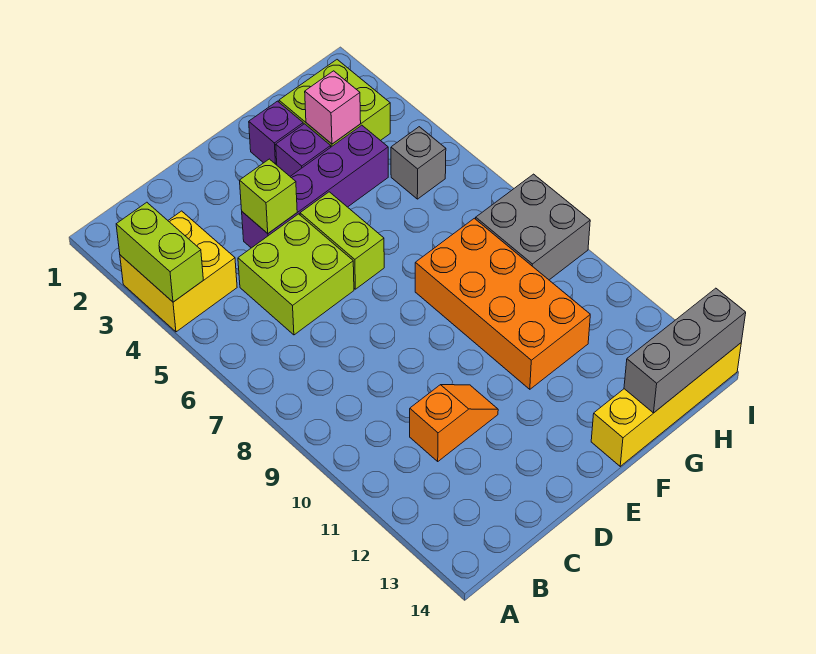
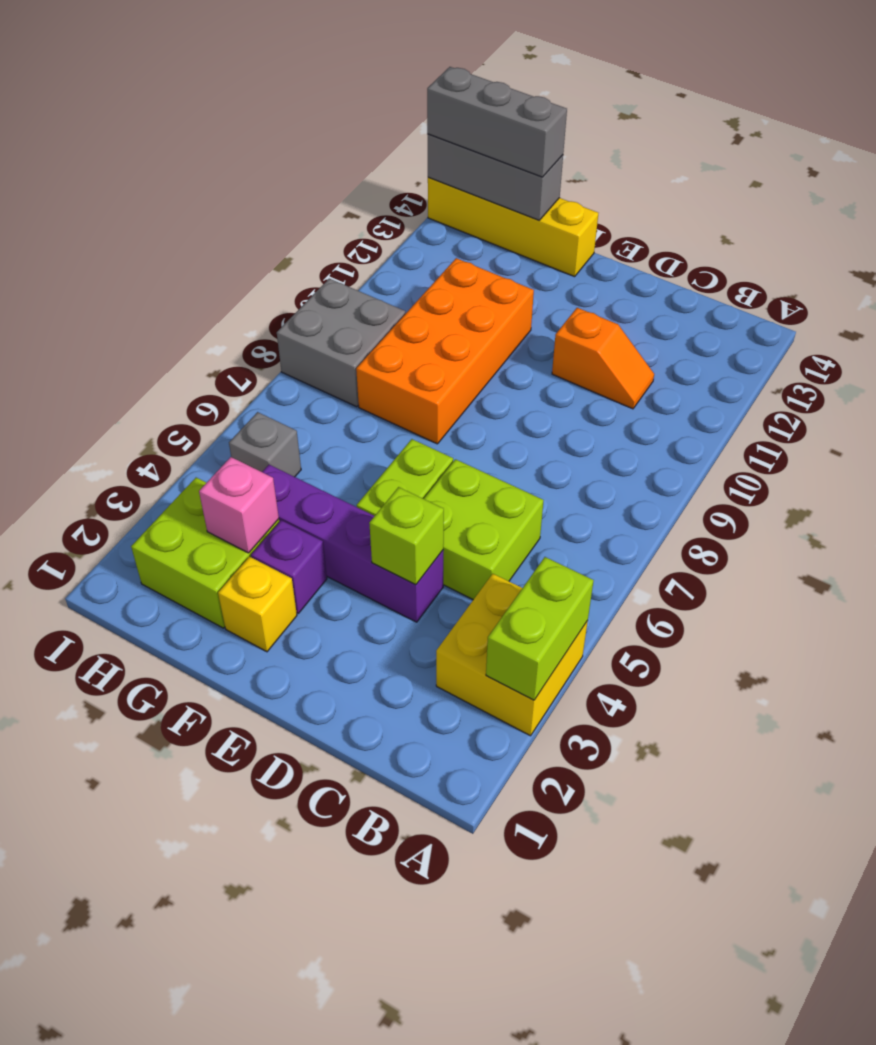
orange 1x2 slope [410,385,498,461] -> orange 1x2 slope turned to [552,308,654,409]
purple 1x1 brick [249,101,303,165] -> yellow 1x1 brick [218,557,297,652]
none -> grey 1x3 brick [427,67,567,177]

